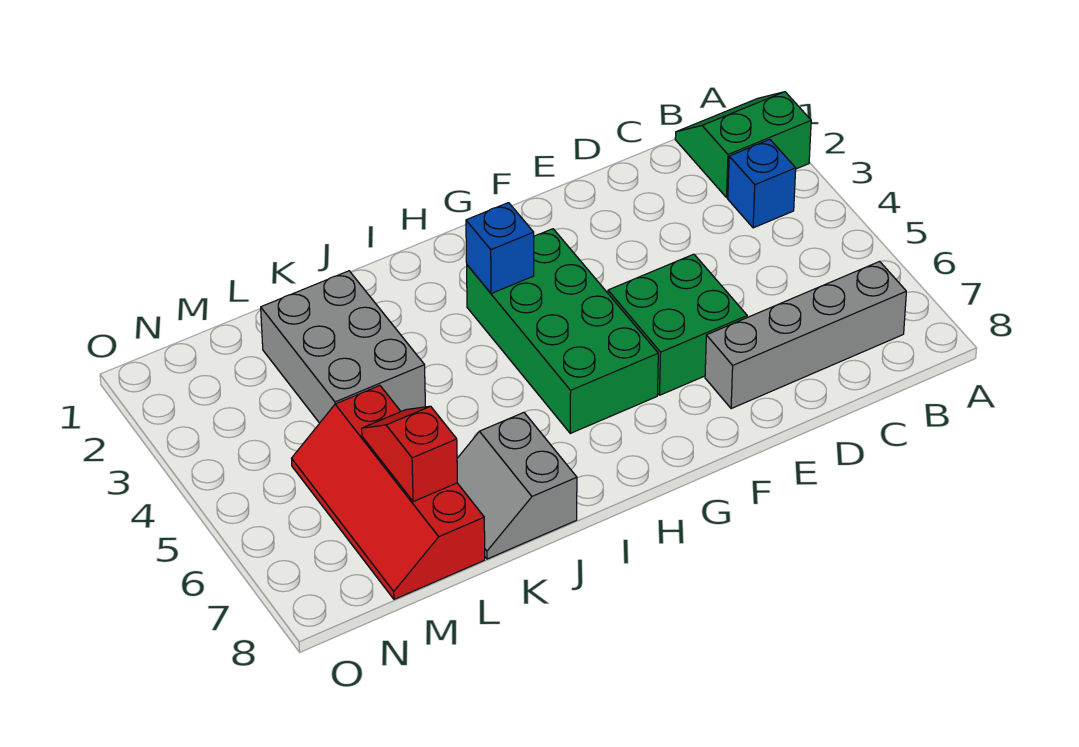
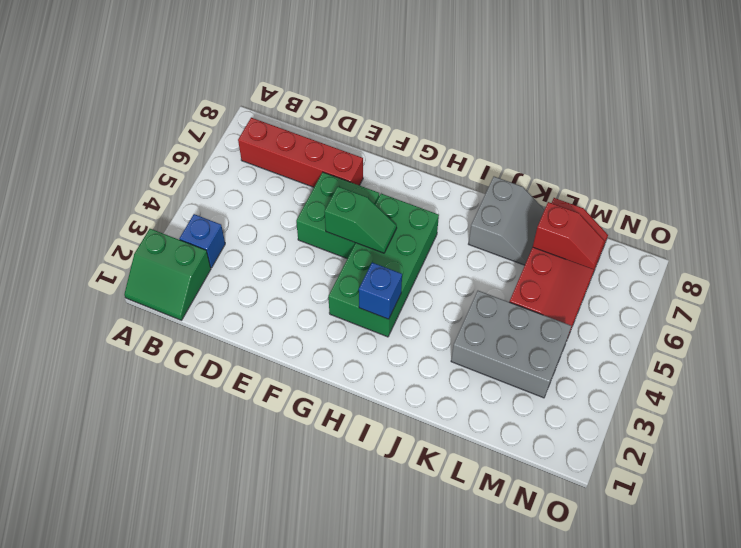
grey 1x4 brick [705,261,906,409] -> red 1x4 brick [238,118,363,187]
none -> green 1x2 slope [324,187,397,253]
grey 2x3 brick [261,271,425,423] -> grey 2x3 brick turned to [451,291,571,398]
red 1x2 slope [362,406,457,502] -> red 1x2 slope turned to [533,202,605,269]

